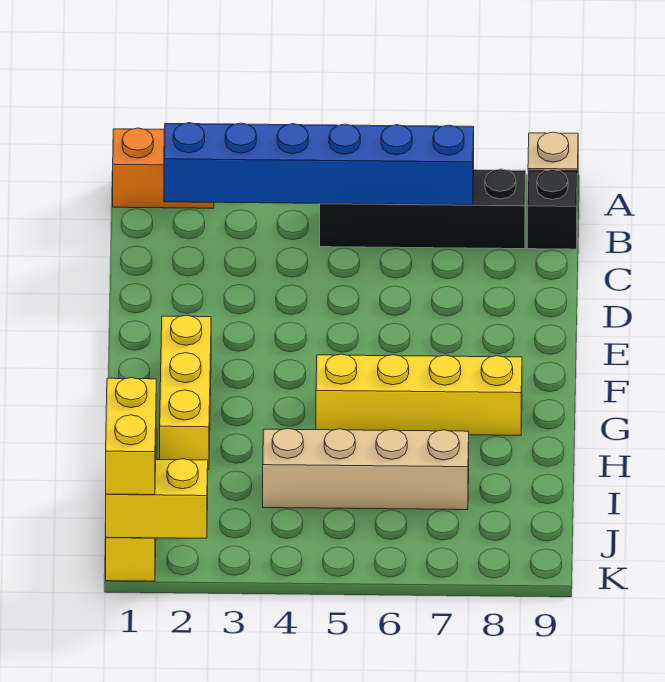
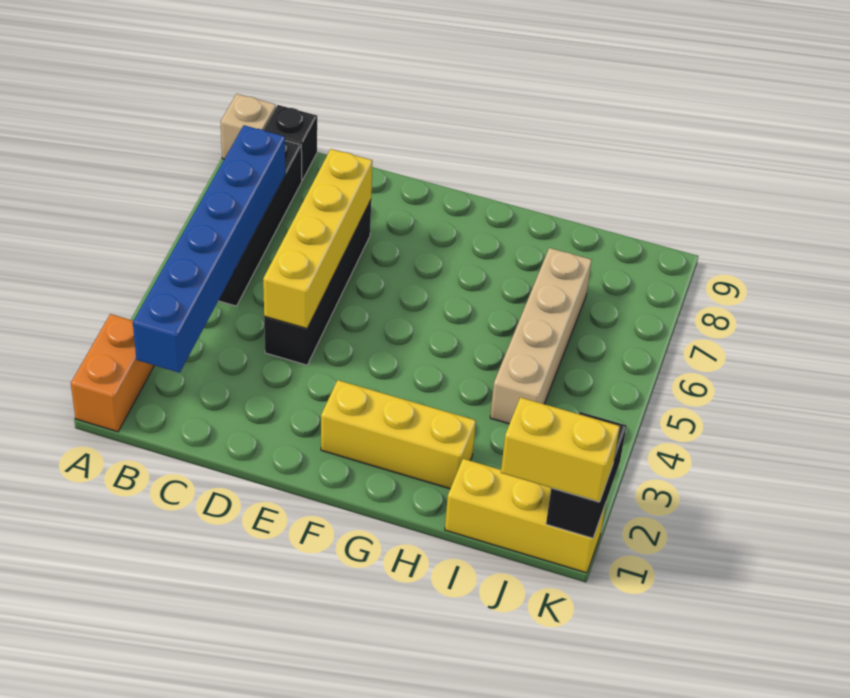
none -> black 1x4 brick [264,200,371,365]
yellow 1x4 brick [316,354,522,435] -> yellow 1x4 brick moved to [263,149,372,328]
yellow 1x2 brick [106,459,208,538] -> black 1x2 brick [546,412,627,538]

